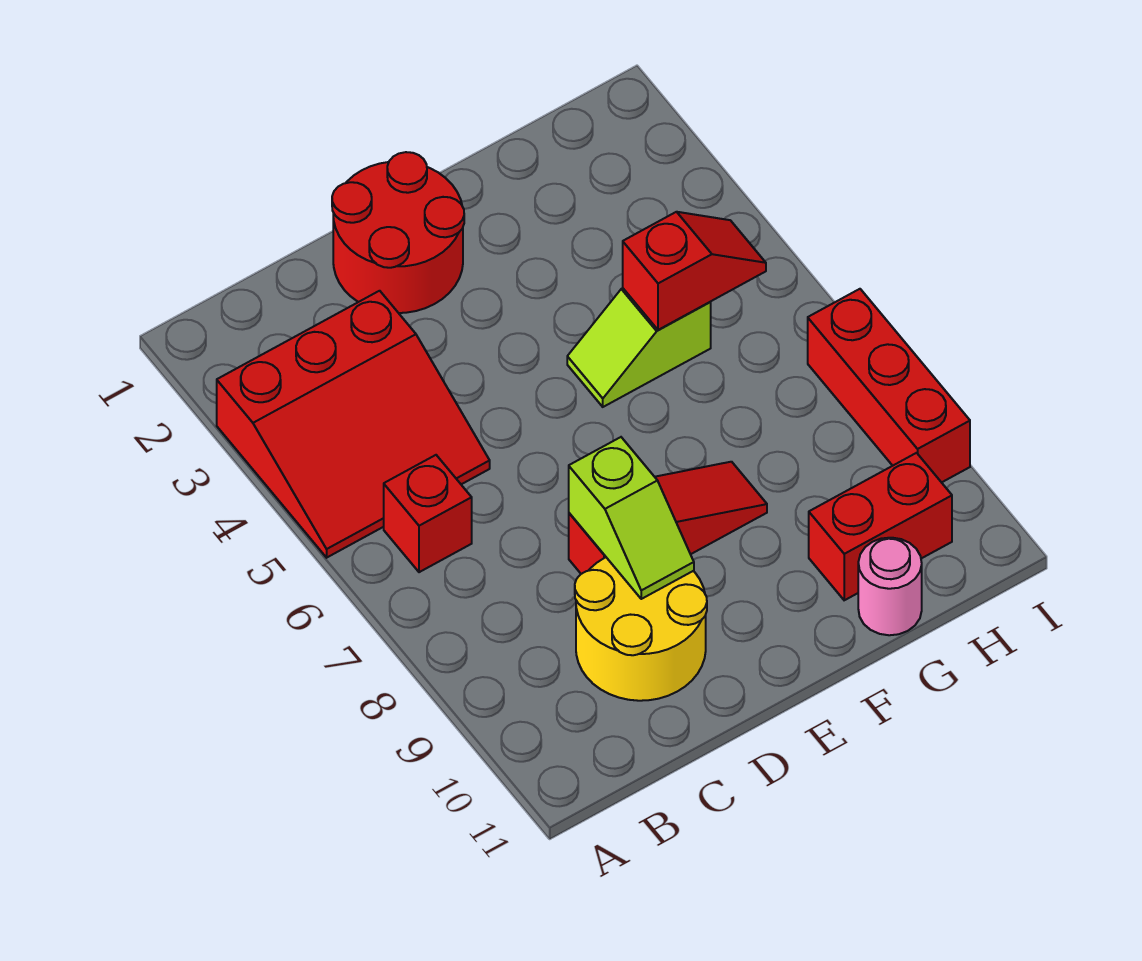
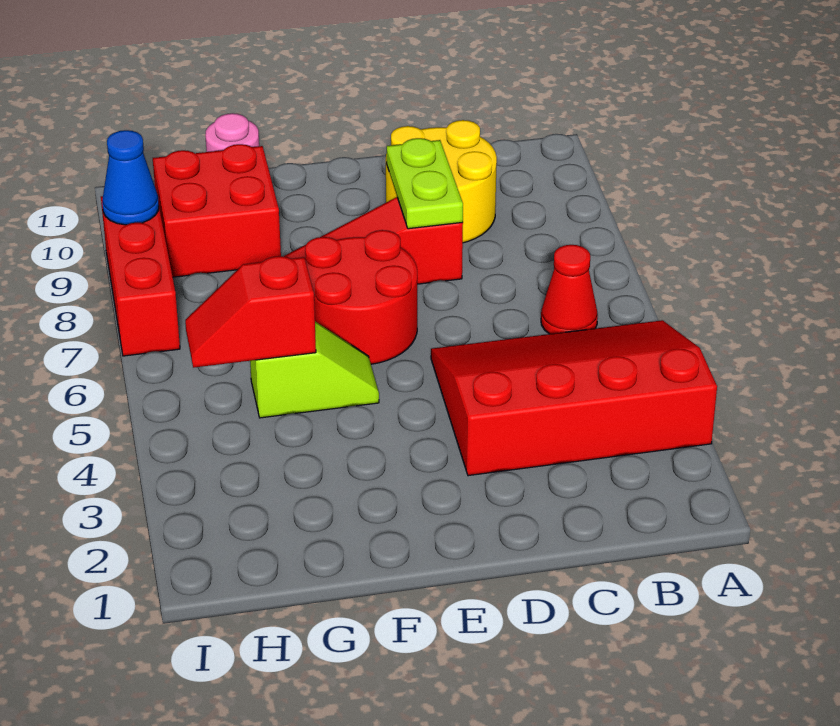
red 3x3 slope [217,291,490,558] -> red 3x4 slope [431,320,717,476]
red 1x1 brick [384,455,472,572] -> red 1x1 cone [541,245,598,334]
red 2x2 round brick [332,152,464,313] -> red 2x2 round brick moved to [305,230,417,364]
lime 1x2 slope [569,437,694,599] -> lime 1x2 plate [387,138,463,229]
red 1x2 brick [809,453,952,600] -> red 2x2 brick [153,144,281,277]
none -> blue 1x1 cone [102,130,159,225]

